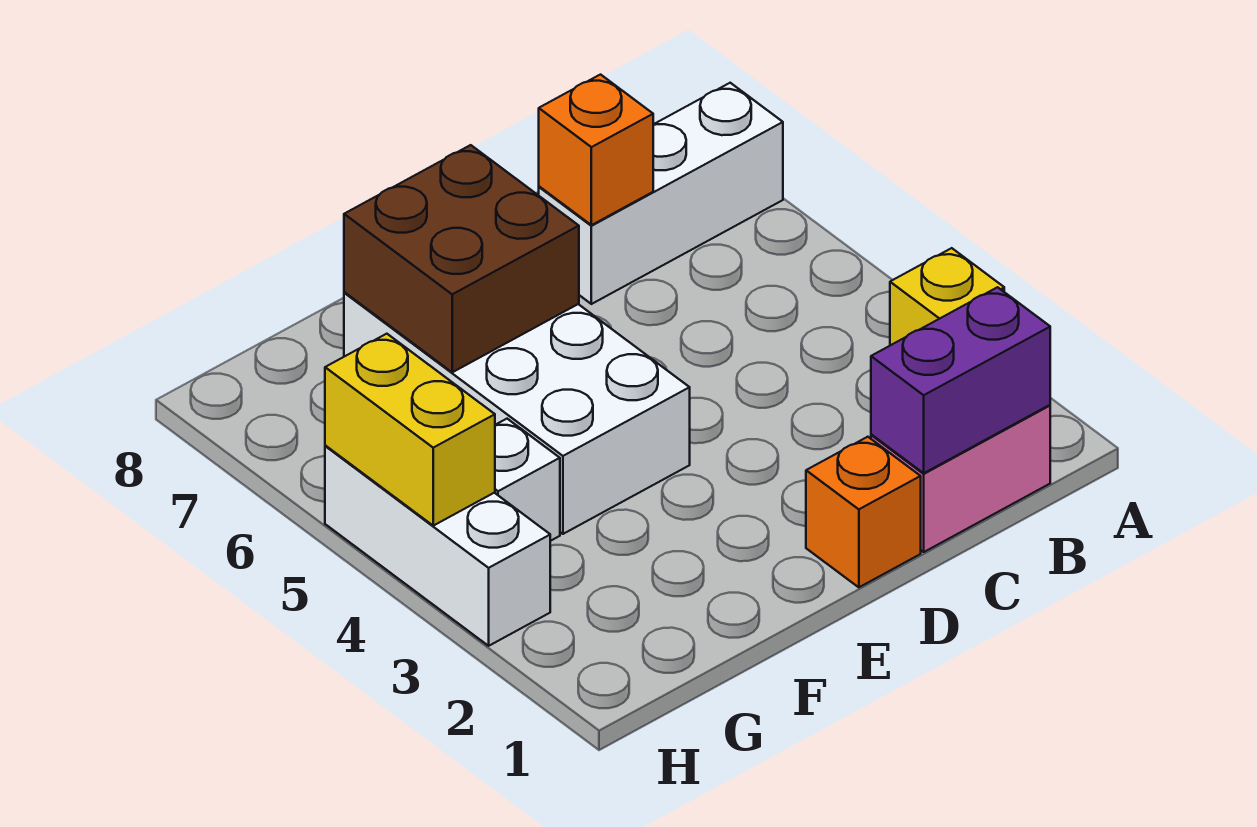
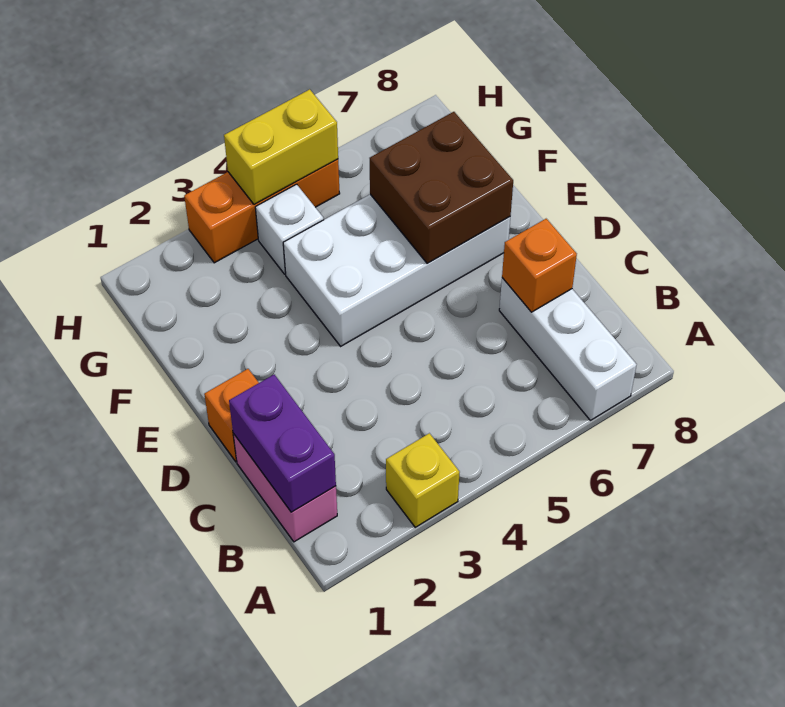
white 1x3 brick [325,446,550,646] -> orange 1x3 brick [184,159,340,263]

